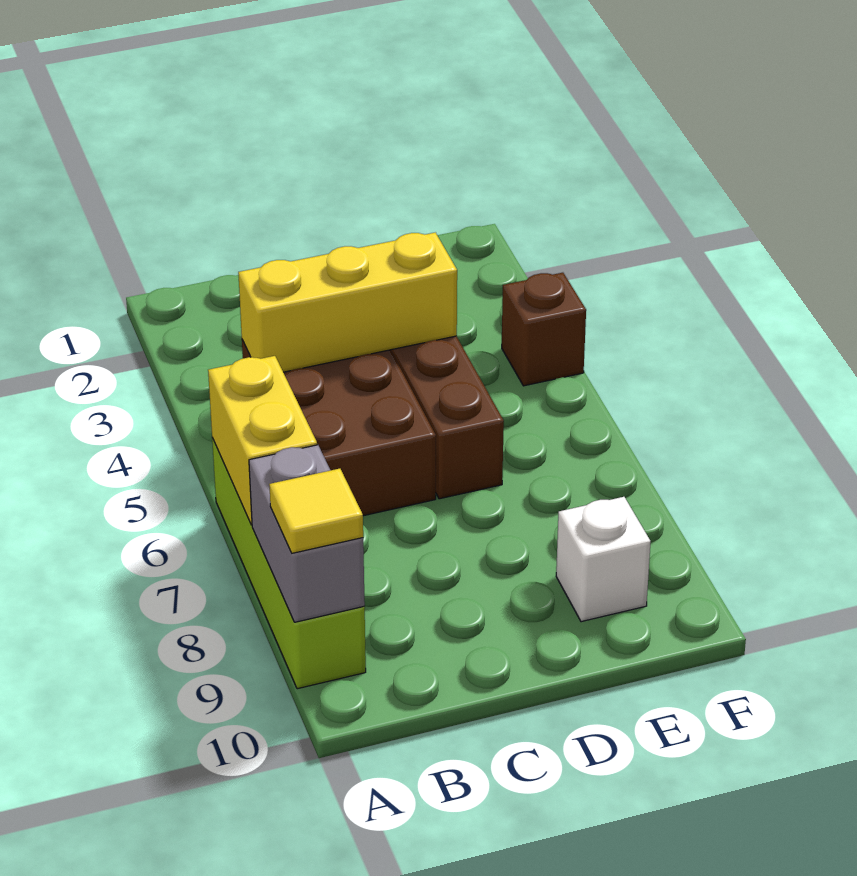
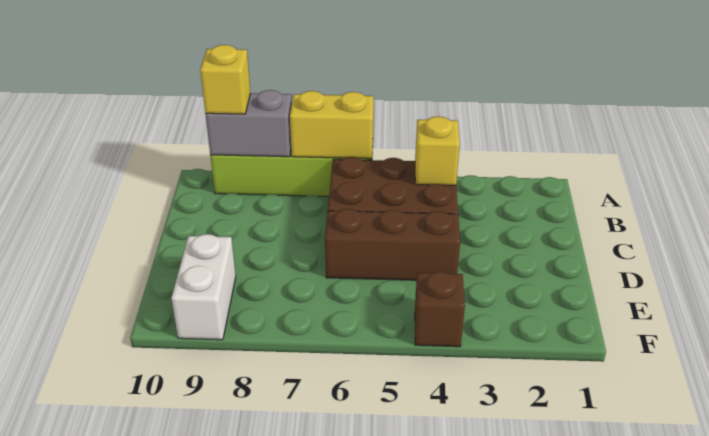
yellow 1x1 tile [269,469,363,553] -> yellow 1x1 brick [200,45,250,114]
yellow 1x3 brick [238,232,457,372] -> yellow 1x1 brick [415,116,460,185]
white 1x1 brick [556,497,651,622] -> white 1x2 brick [171,234,236,340]

